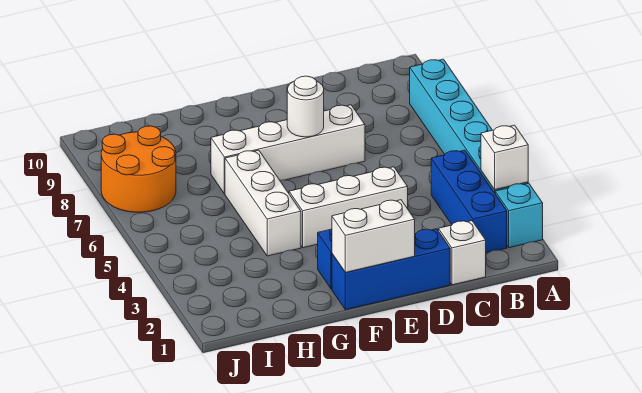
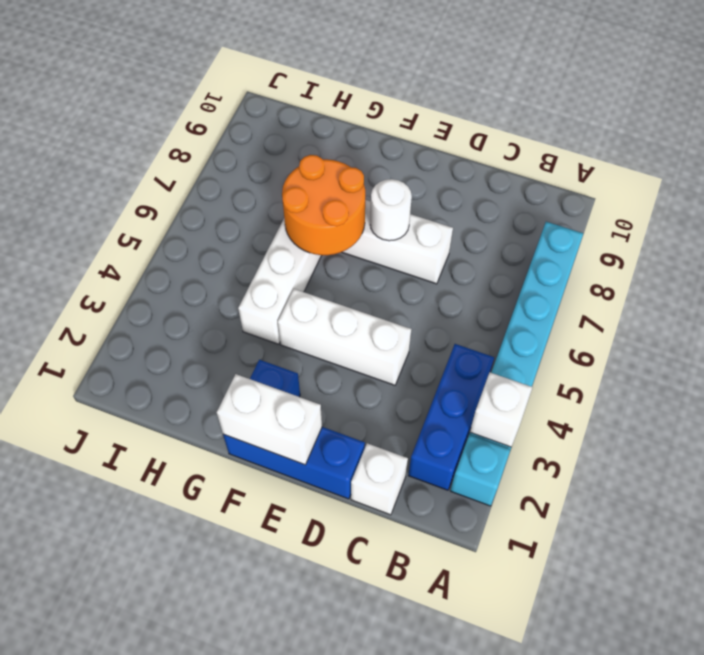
orange 2x2 round brick [101,126,176,212] -> orange 2x2 round brick moved to [282,155,365,255]

